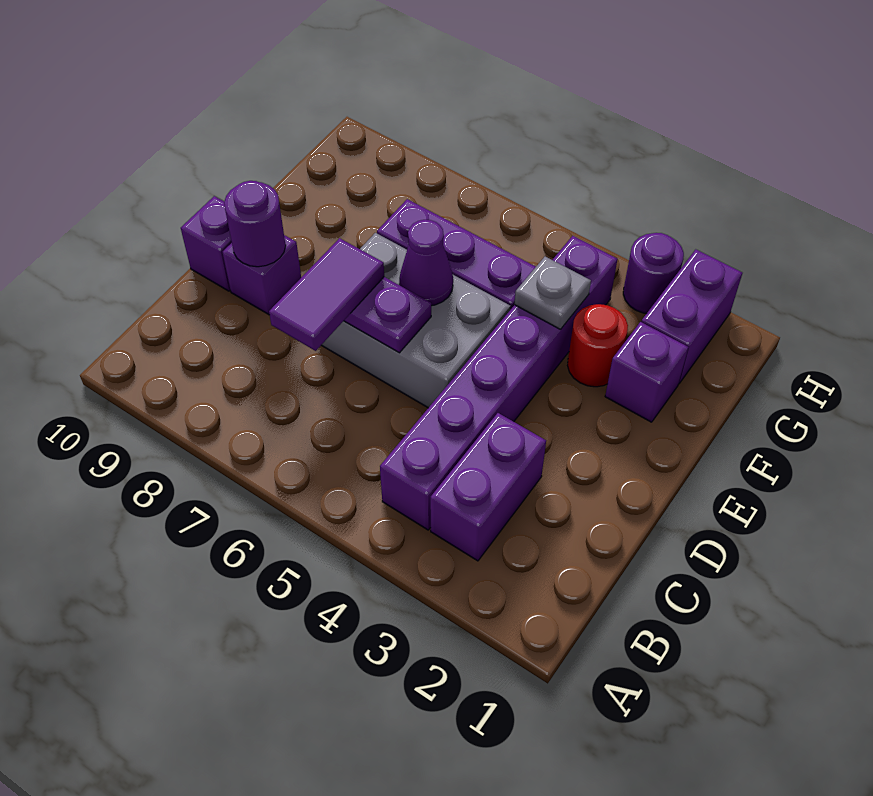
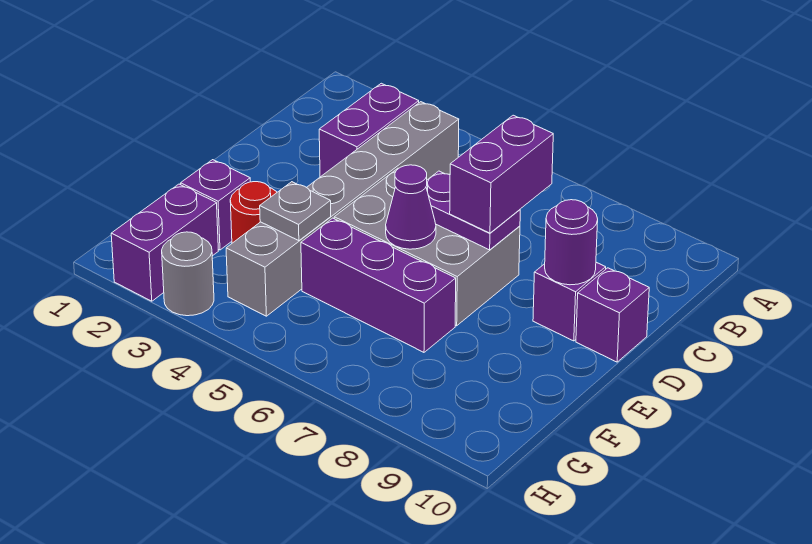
purple 1x6 brick [380,236,617,530] -> grey 1x6 brick [226,102,459,316]
purple 1x2 tile [269,238,384,351] -> purple 1x2 brick [450,115,553,233]
purple 1x1 round brick [623,233,684,313] -> grey 1x1 round brick [162,232,214,316]

